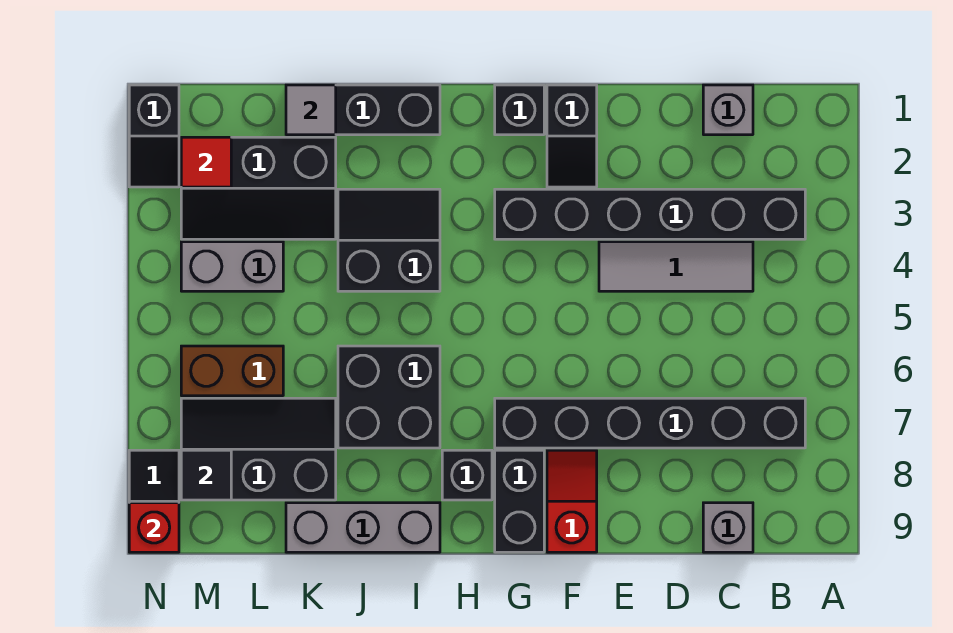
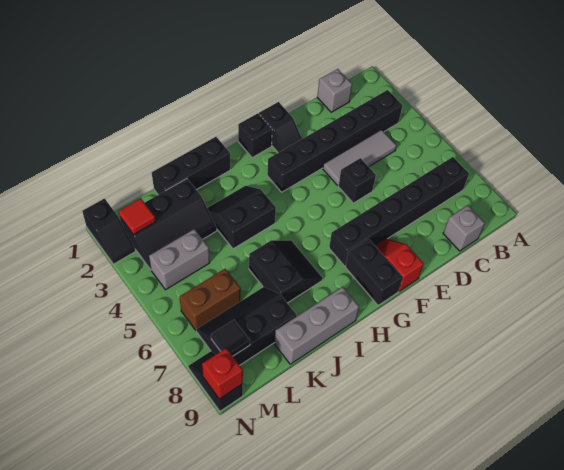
black 1x1 brick [442,450,492,500] -> black 1x1 brick moved to [338,158,376,203]
black 2x2 brick [338,346,440,448] -> black 2x2 slope [249,240,323,303]
grey 1x1 tile [286,85,336,135] -> none

